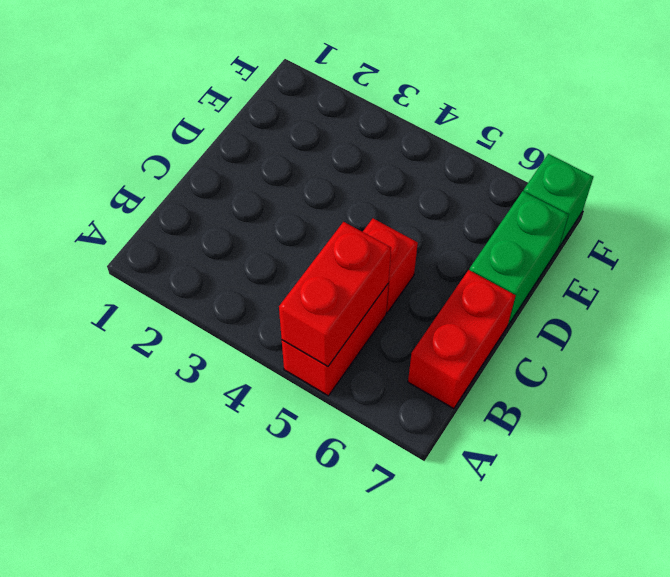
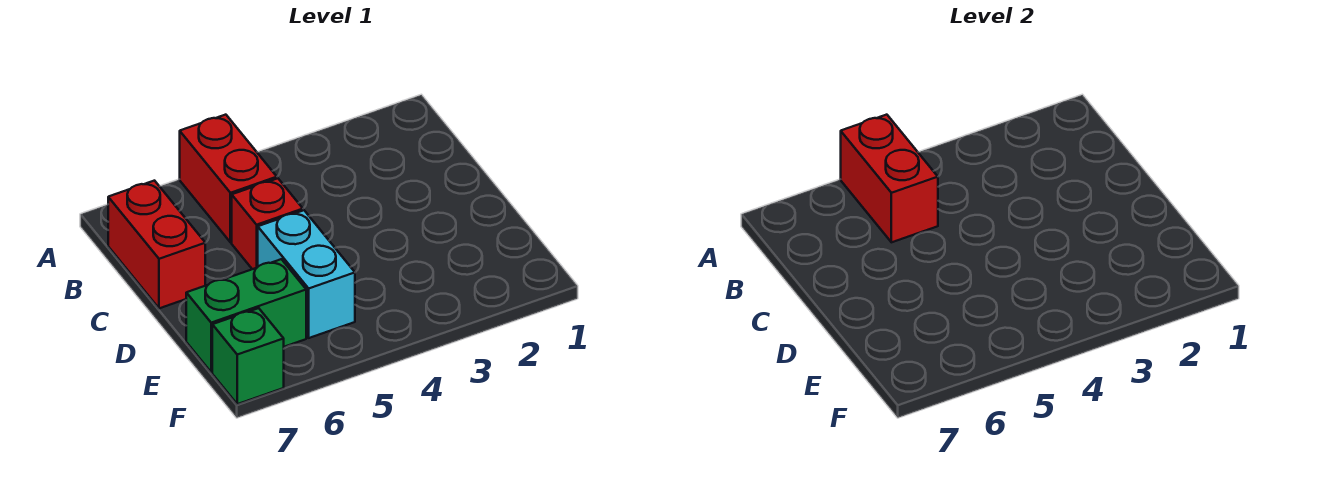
none -> cyan 1x2 brick [258,210,355,338]
green 1x2 brick [470,191,568,325] -> green 1x2 brick turned to [186,259,306,372]

